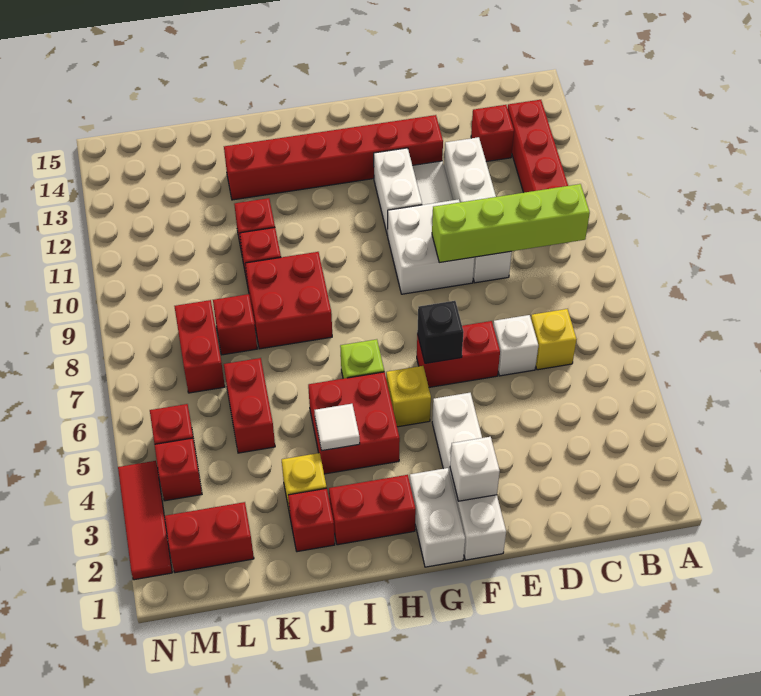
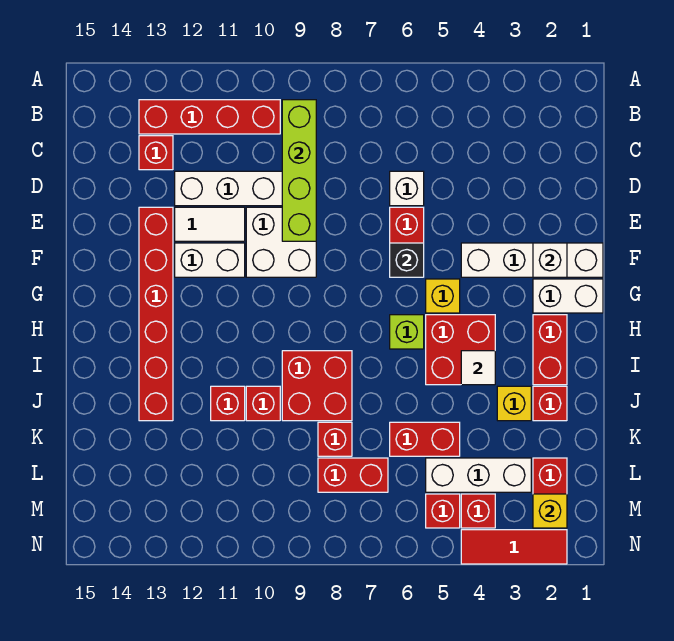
yellow 1x1 brick [531,309,577,370] -> yellow 1x1 brick moved to [533,494,567,528]
none -> white 1x3 brick [426,458,531,492]

